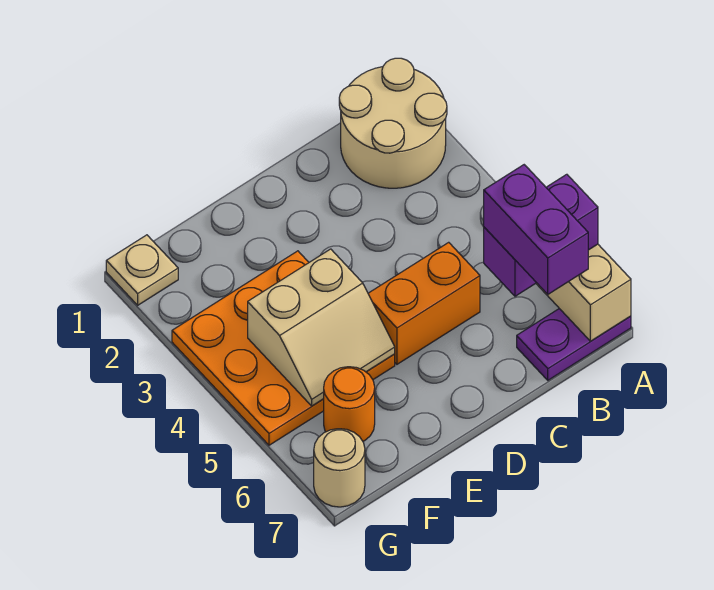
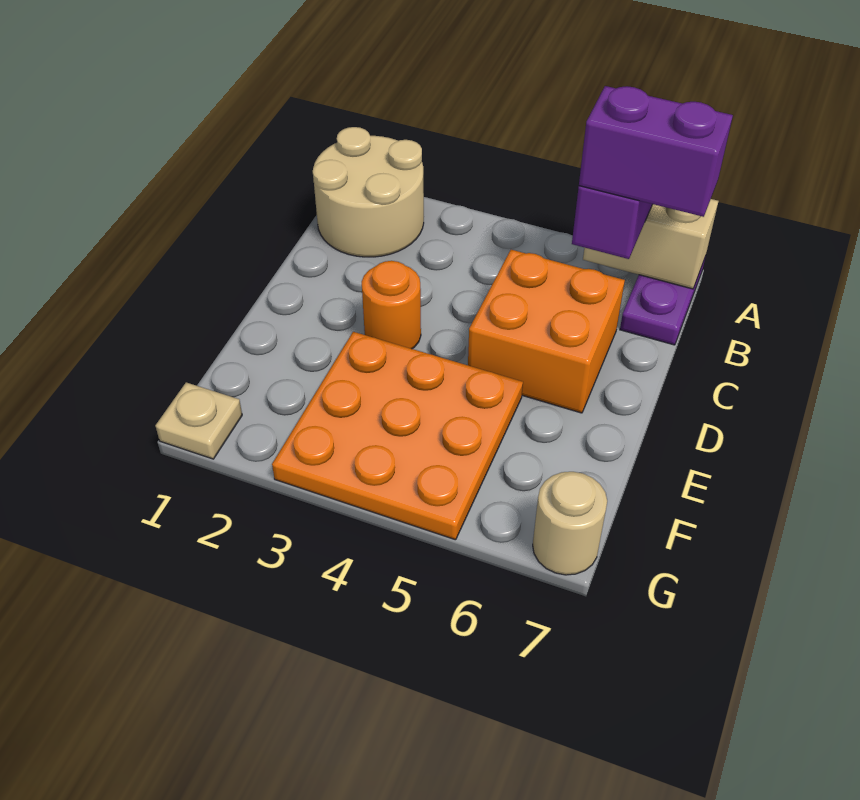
orange 1x2 brick [368,242,480,364] -> orange 2x2 brick [468,250,625,413]
tan 2x2 slope [248,249,395,406] -> none
orange 1x1 round brick [324,367,375,441] -> orange 1x1 round brick moved to [362,261,421,349]

